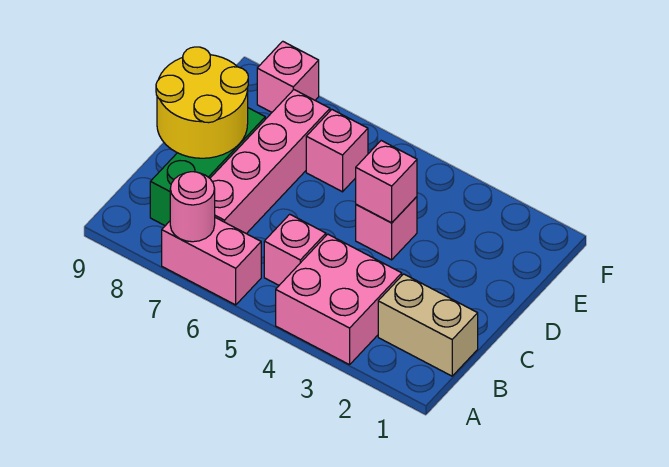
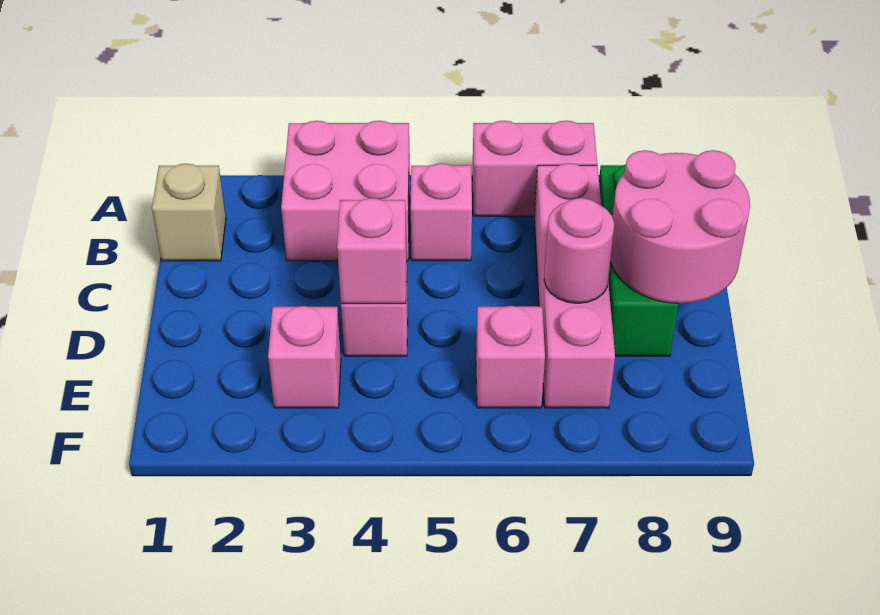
pink 1x1 round brick [170,172,215,242] -> pink 1x1 round brick moved to [544,198,614,303]
tan 1x2 brick [378,274,478,376] -> tan 1x1 brick [152,164,226,261]
yellow 2x2 round brick [156,47,248,158] -> pink 2x2 round brick [610,150,750,303]
pink 1x1 brick [257,41,319,112] -> pink 1x1 brick moved to [268,306,341,408]

